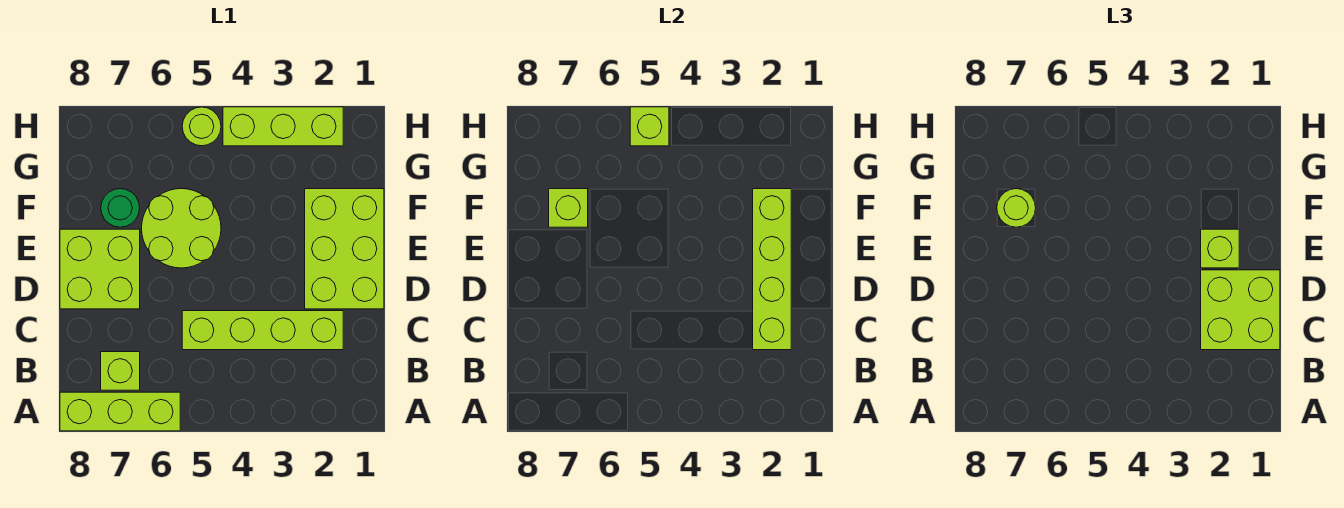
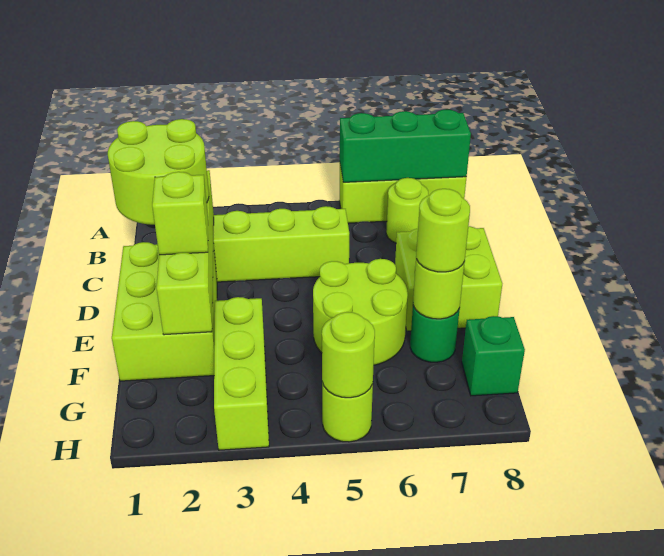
none -> green 1x3 brick [340,110,471,182]
lime 1x1 brick [101,352,140,390] -> lime 1x1 round brick [386,178,428,243]
lime 2x2 brick [1201,270,1280,350] -> lime 2x2 round brick [108,119,209,225]
lime 1x1 brick [549,189,588,227] -> lime 1x1 round brick [413,259,465,319]
none -> green 1x1 brick [462,316,525,396]
lime 1x3 brick [223,107,343,146] -> lime 1x3 brick turned to [214,297,269,450]
lime 1x1 brick [630,107,669,146] -> lime 1x1 round brick [322,312,375,398]

